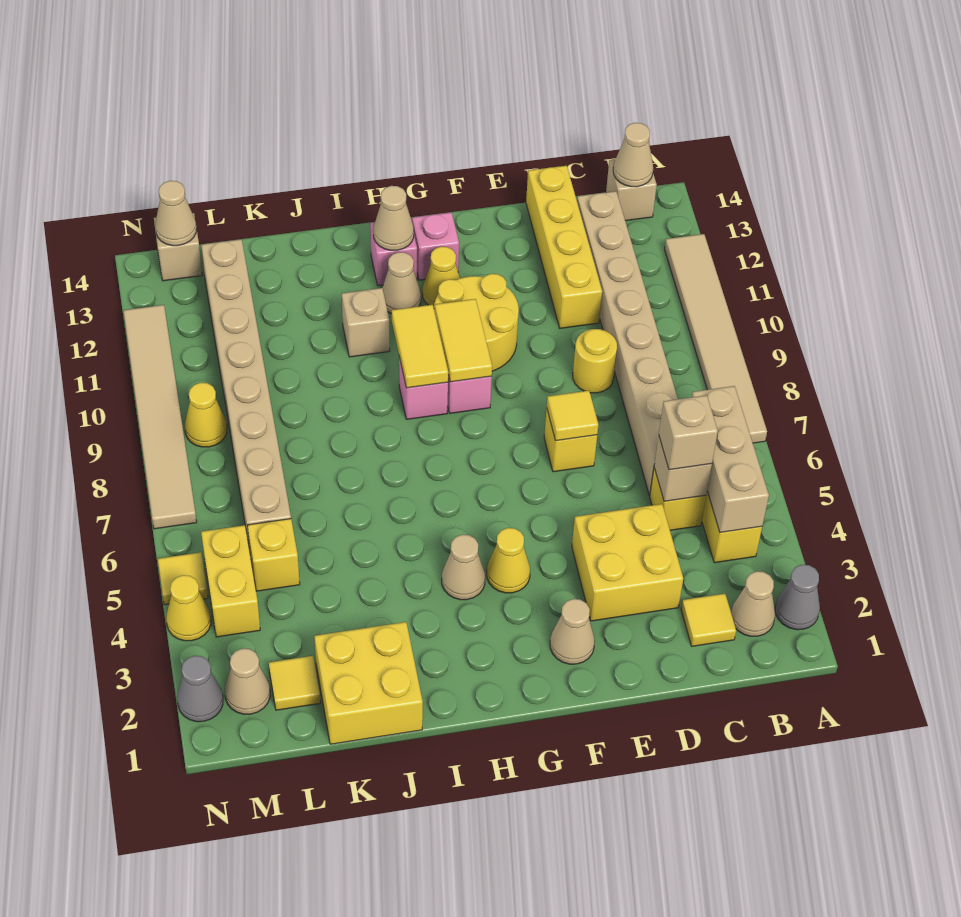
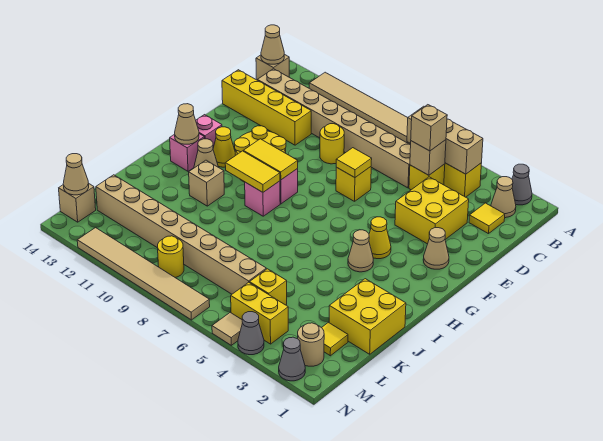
tan 1x1 cone [225,648,270,714] -> tan 1x1 round brick [298,323,324,366]
yellow 1x1 cone [185,383,227,447] -> yellow 1x1 round brick [158,236,184,277]
yellow 1x1 cone [166,575,211,641] -> grey 1x1 cone [238,312,264,355]
yellow 1x1 tile [158,552,208,605] -> tan 1x1 tile [212,313,242,345]

